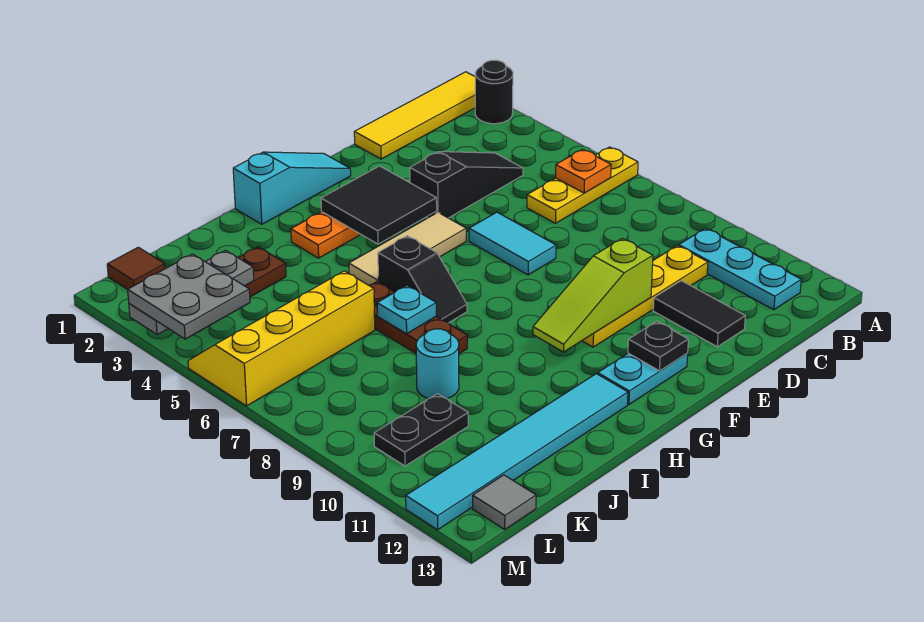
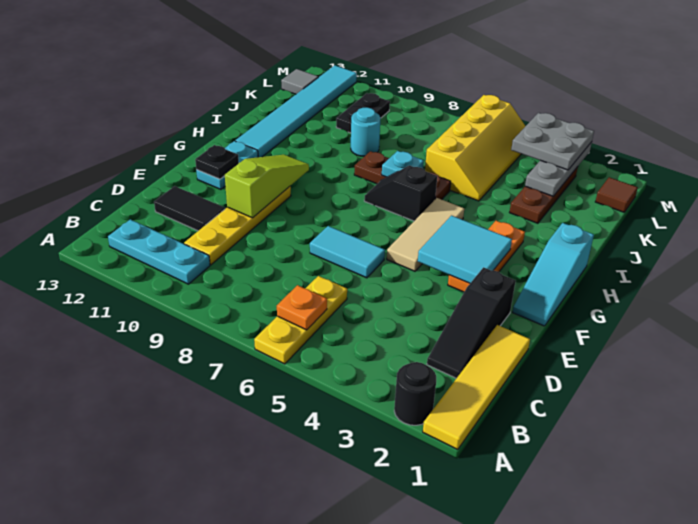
black 1x3 slope [410,152,523,218] -> black 1x3 slope moved to [427,267,516,378]
black 2x2 tile [321,166,437,244] -> cyan 2x2 tile [418,216,512,283]

